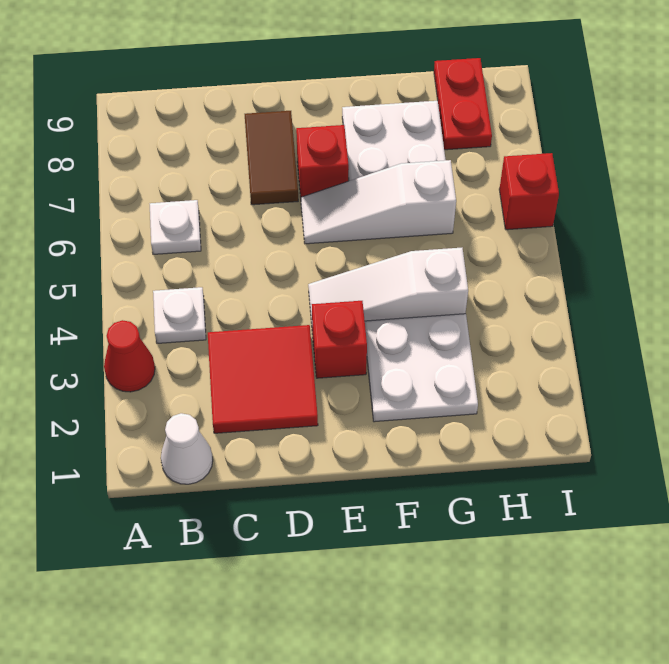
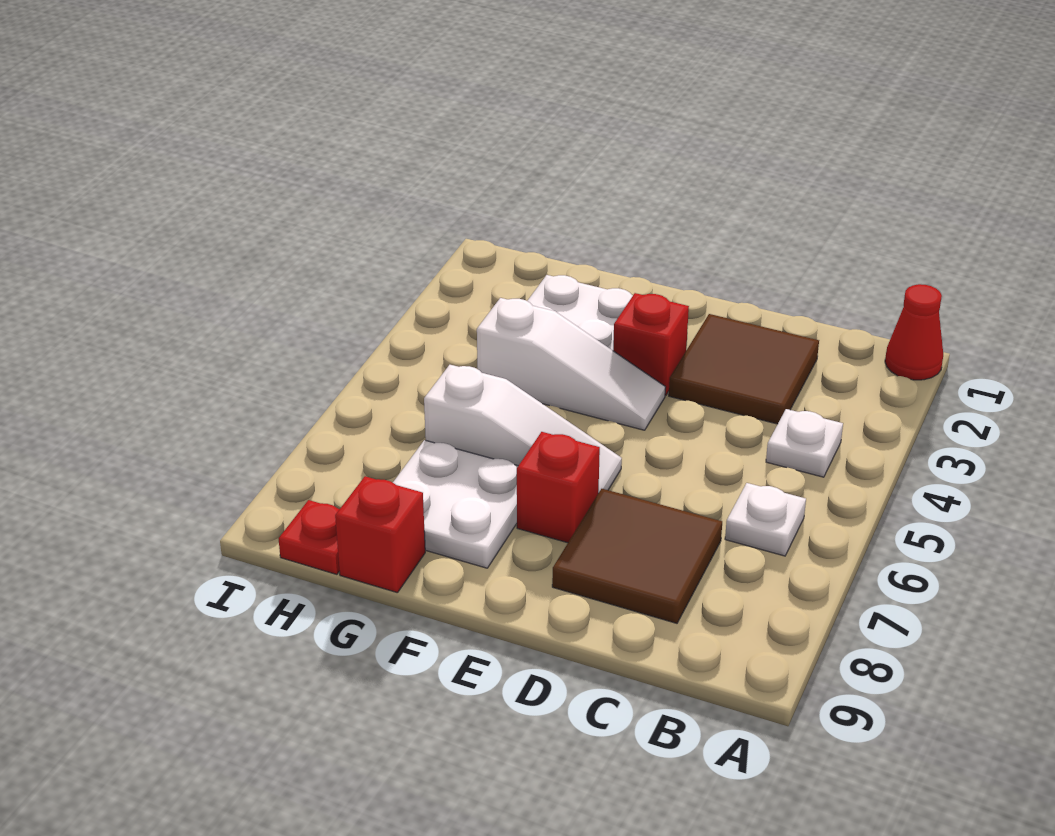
red 1x1 cone [104,320,155,392] -> red 1x1 cone moved to [885,284,943,380]
white 1x1 cone [161,413,213,484] -> none
red 2x2 tile [208,325,318,433] -> brown 2x2 tile [669,314,819,424]
brown 1x2 tile [245,111,298,205] -> brown 2x2 tile [552,489,722,623]
red 1x2 plate [434,58,492,150] -> red 1x1 plate [278,500,339,574]
red 1x1 brick [499,153,559,230] -> red 1x1 brick moved to [335,476,425,593]

